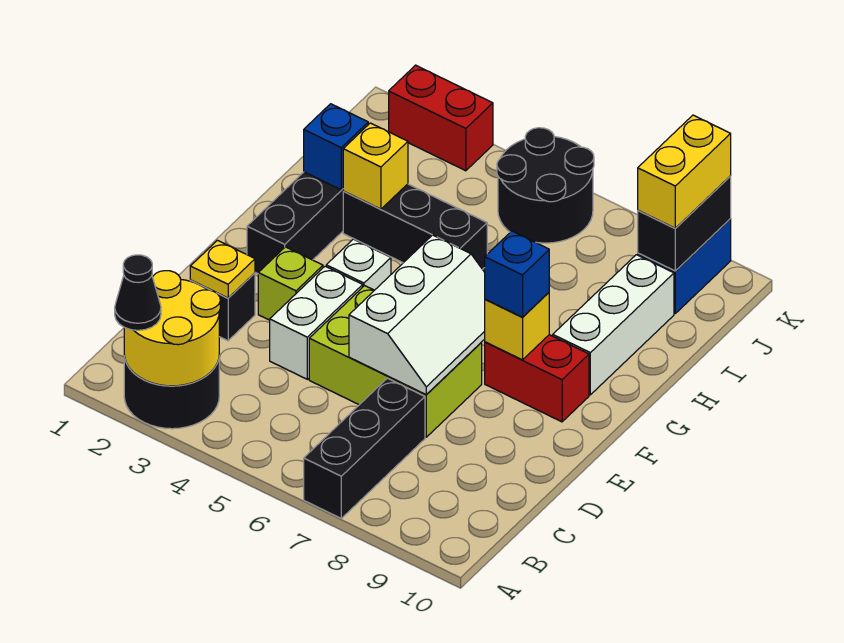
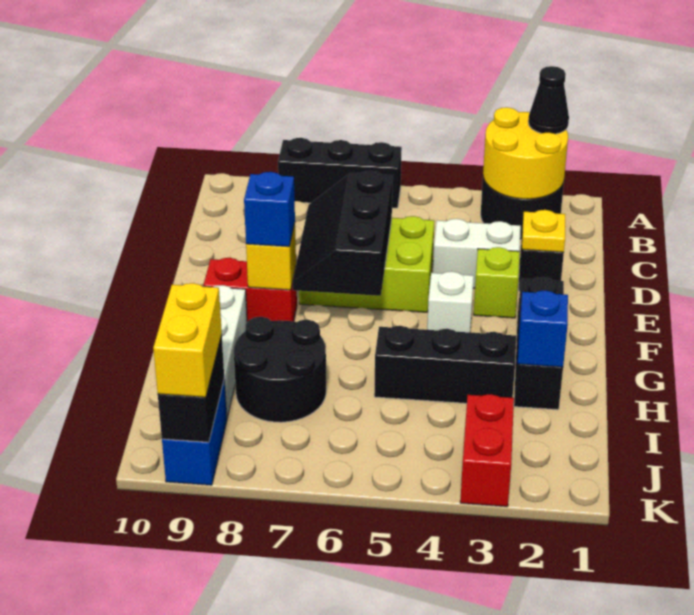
black 1x3 brick [304,378,425,518] -> black 1x3 brick turned to [278,138,402,208]
white 1x2 brick [270,266,363,379] -> white 1x2 brick turned to [433,219,521,288]
white 2x3 slope [349,235,485,395] -> black 2x3 slope [293,171,393,296]
yellow 1x1 brick [343,123,408,209] -> none
black 2x2 round brick [497,128,594,243] -> black 2x2 round brick moved to [234,317,326,422]
red 1x2 brick [389,65,493,171] -> red 1x2 brick turned to [460,394,514,507]

